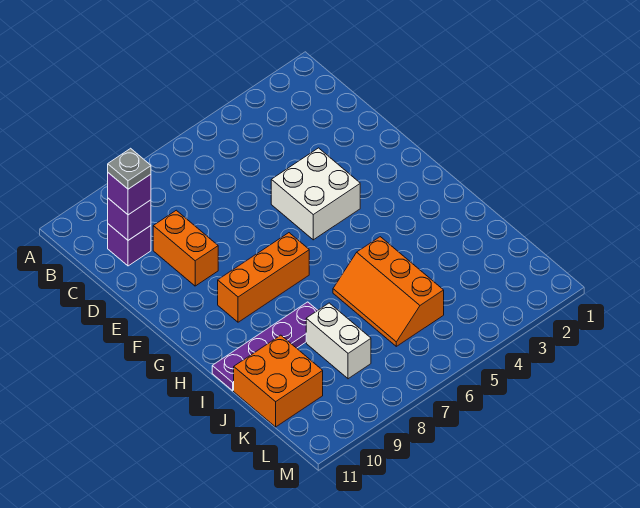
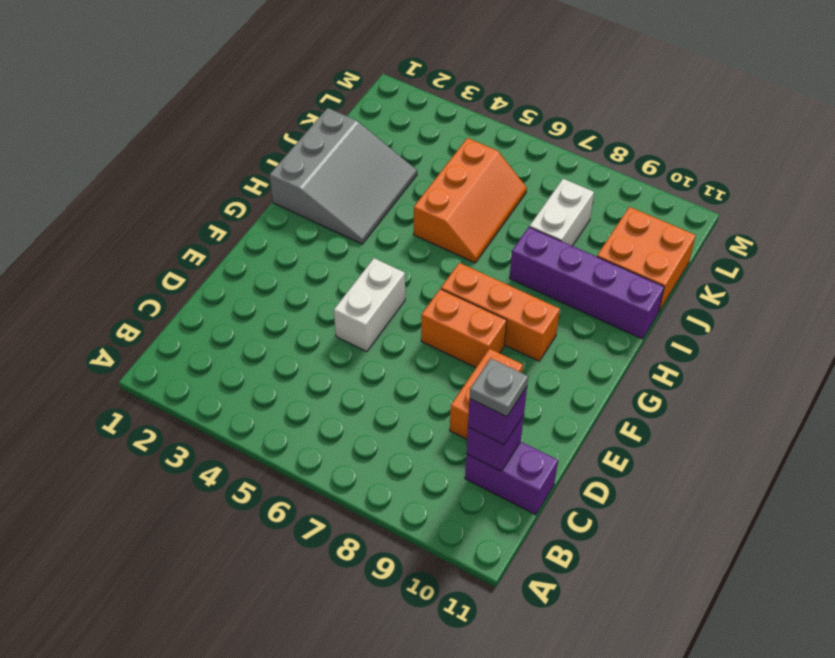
purple 1x1 brick [108,224,151,266] -> purple 1x2 brick [465,442,558,515]
white 2x2 brick [271,148,360,240] -> white 1x2 brick [334,258,405,352]
none -> orange 1x2 brick [421,289,507,368]
none -> grey 3x3 slope [270,108,417,244]
purple 1x4 plate [212,302,318,391] -> purple 1x4 brick [510,227,664,339]

